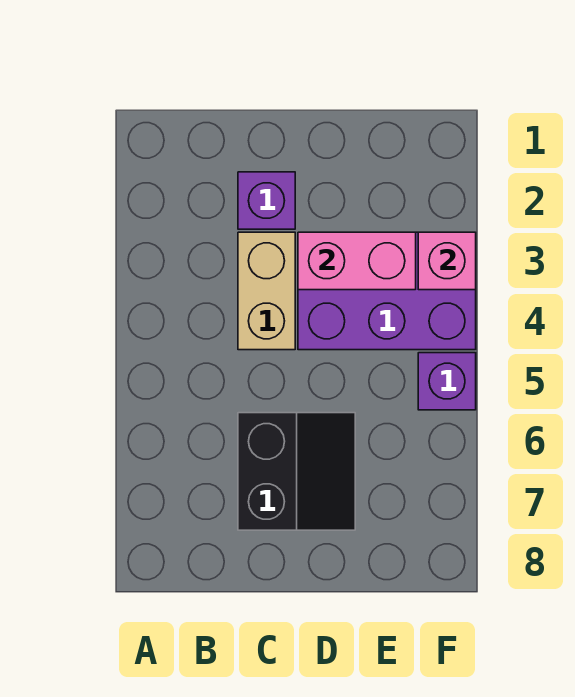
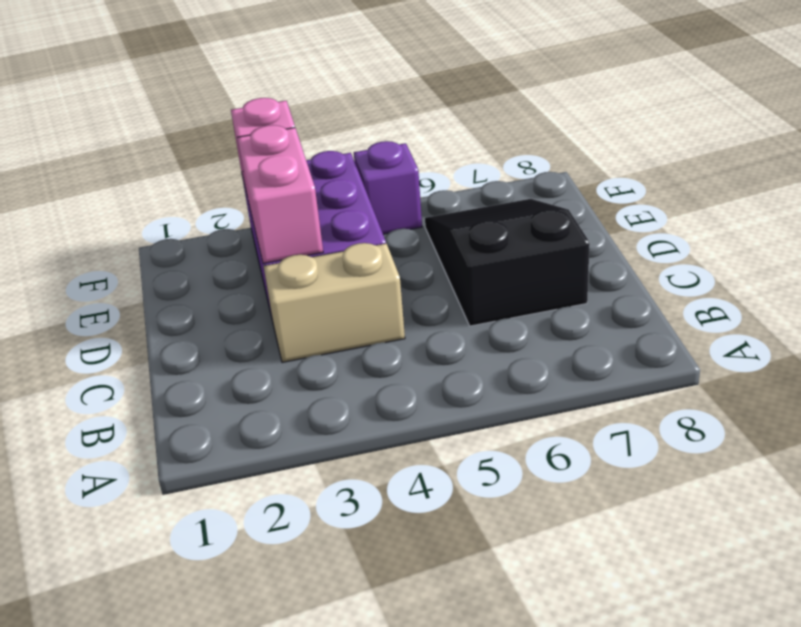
purple 1x1 brick [238,172,295,229] -> none
black 2x2 slope [238,413,355,530] -> black 2x3 slope [425,199,590,326]

